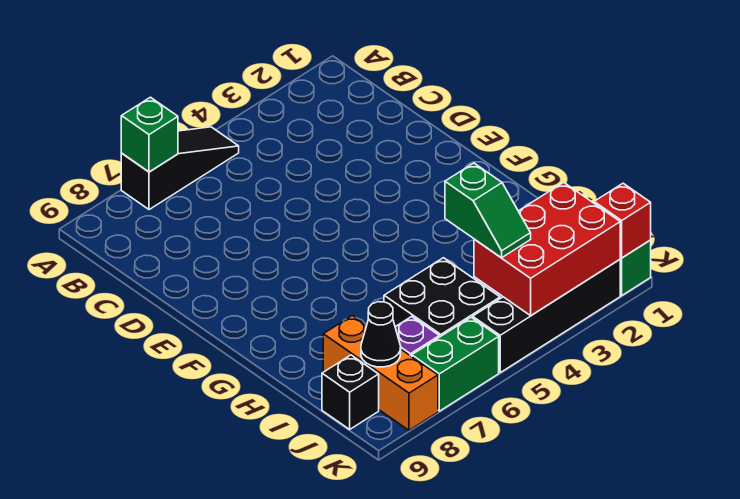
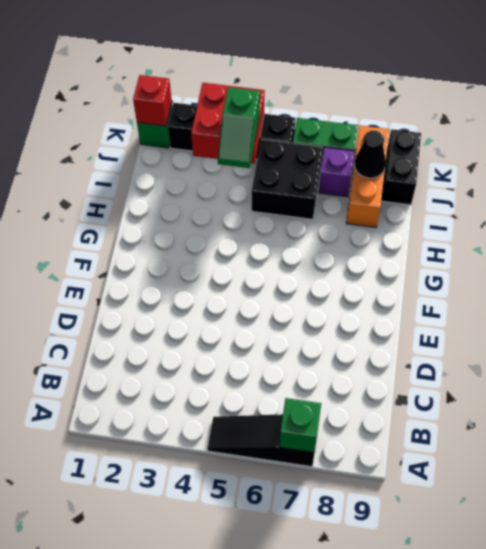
green 1x2 slope [445,163,531,258] -> green 1x2 slope turned to [218,87,260,168]
red 2x3 brick [474,182,620,316] -> red 2x2 brick [191,83,265,164]
black 1x1 brick [322,355,379,429] -> black 1x2 brick [381,129,421,205]

